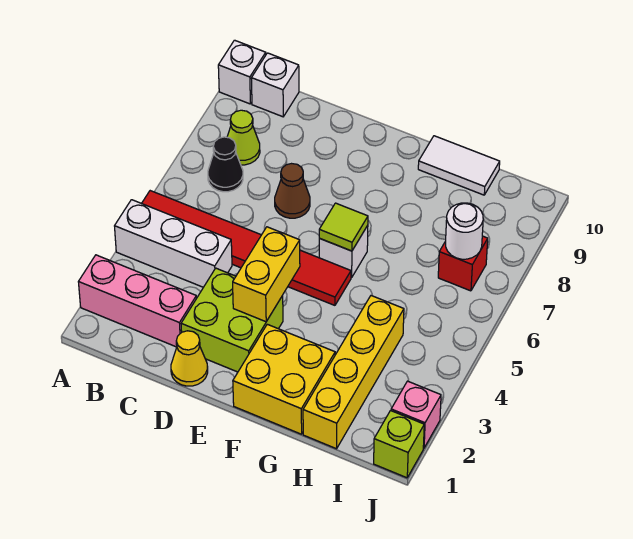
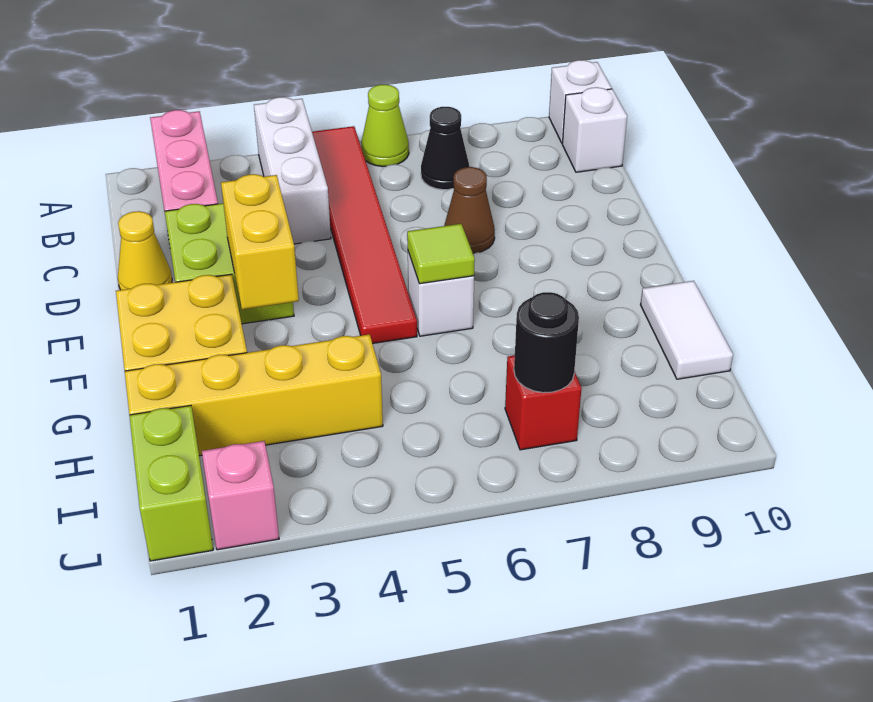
lime 1x1 cone [227,110,260,165] -> lime 1x1 cone moved to [361,85,409,167]
yellow 1x2 brick [233,227,300,322] -> yellow 1x2 brick turned to [221,174,299,309]
white 1x1 round brick [446,203,483,259] -> black 1x1 round brick [514,292,579,393]
lime 1x1 brick [374,411,424,478] -> lime 1x2 brick [129,406,213,561]

